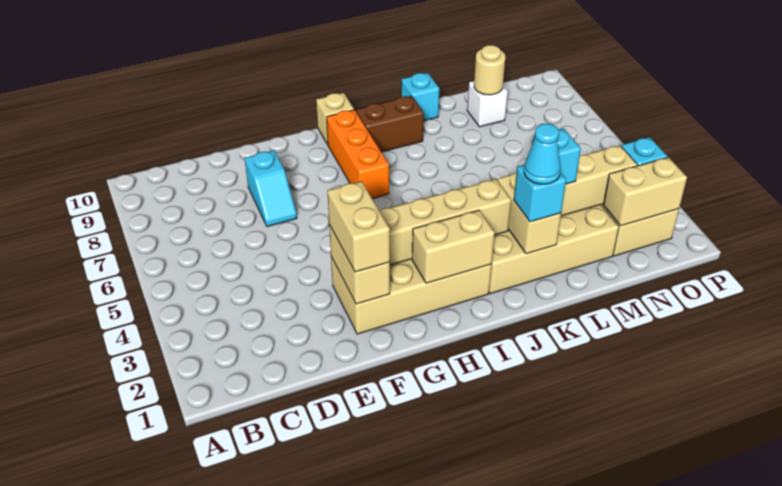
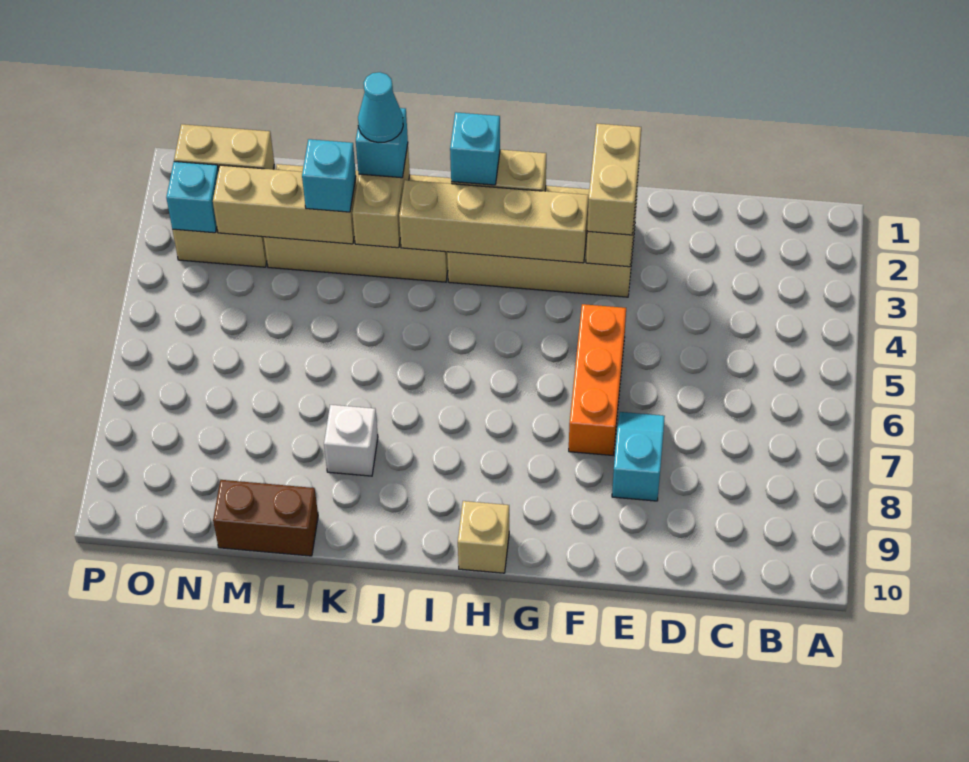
orange 1x3 brick [327,110,389,198] -> orange 1x3 brick moved to [569,304,626,455]
brown 1x2 brick [356,96,424,152] -> brown 1x2 brick moved to [213,480,318,556]
cyan 1x1 brick [401,73,439,121] -> cyan 1x1 brick moved to [450,112,500,185]
white 1x1 brick [467,81,508,127] -> white 1x1 brick moved to [324,405,378,476]
tan 1x1 round brick [474,45,505,95] -> none

